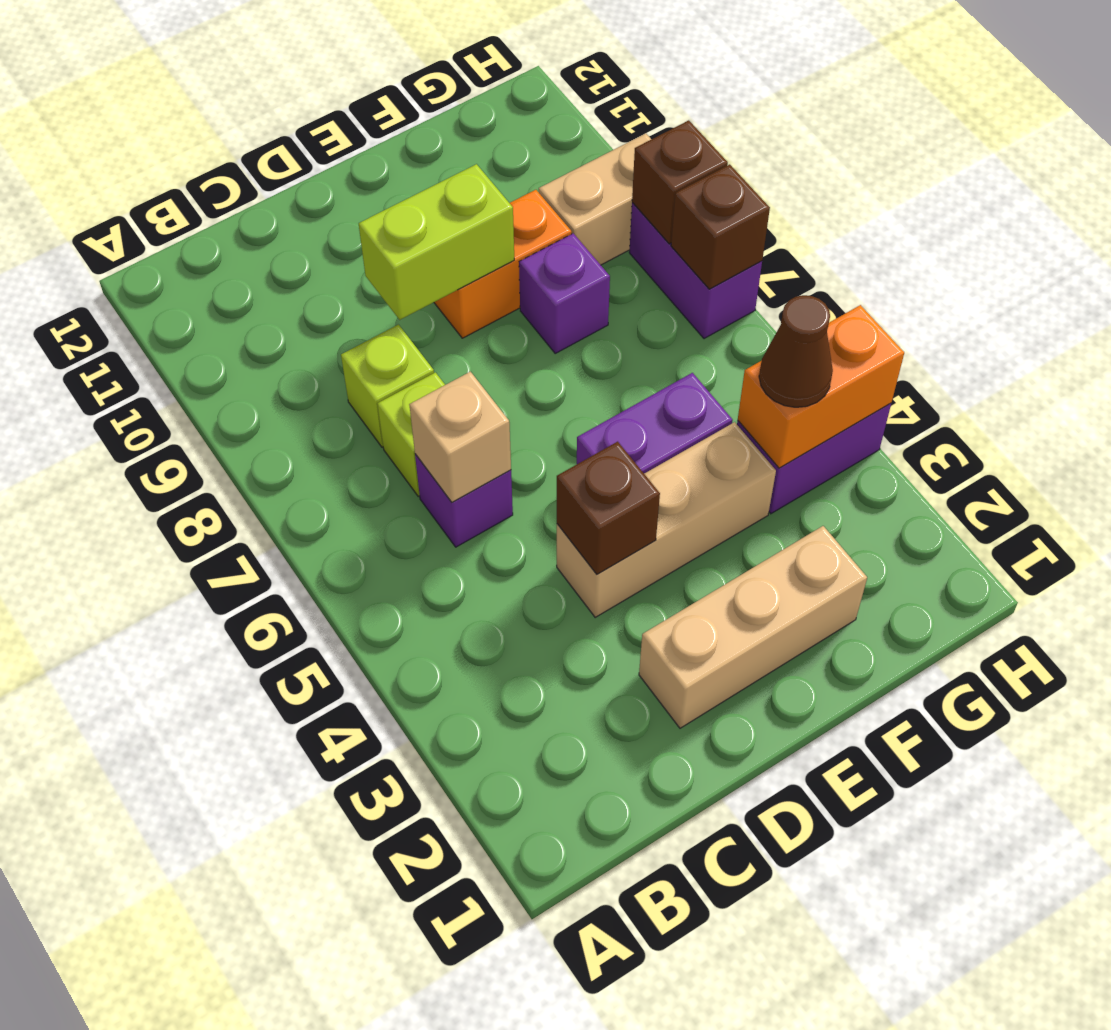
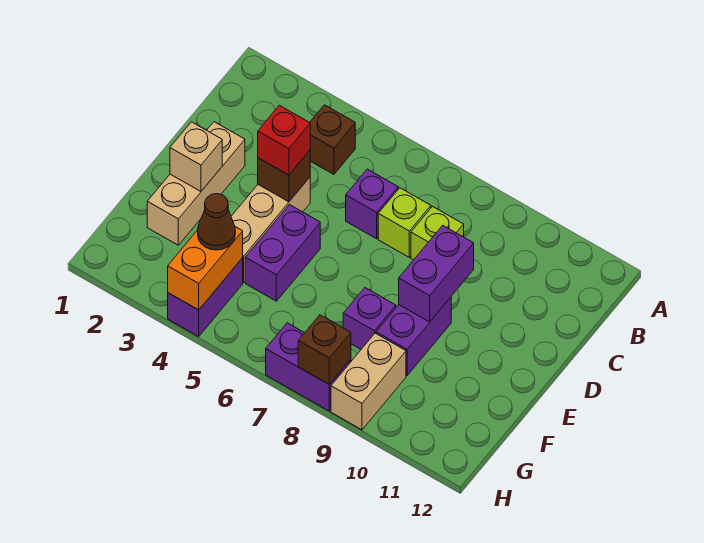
tan 1x1 brick [409,372,511,502] -> tan 1x1 brick moved to [170,122,222,191]
none -> red 1x1 brick [258,105,310,175]
lime 1x2 brick [359,164,514,320] -> purple 1x2 brick [399,225,474,322]
orange 1x2 brick [434,190,572,338] -> purple 1x2 brick [376,297,451,376]
brown 1x1 brick [671,164,770,289] -> brown 1x1 brick moved to [310,105,355,174]

